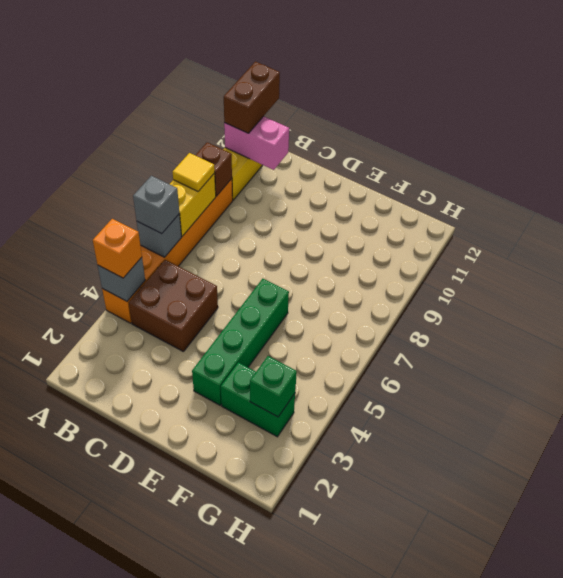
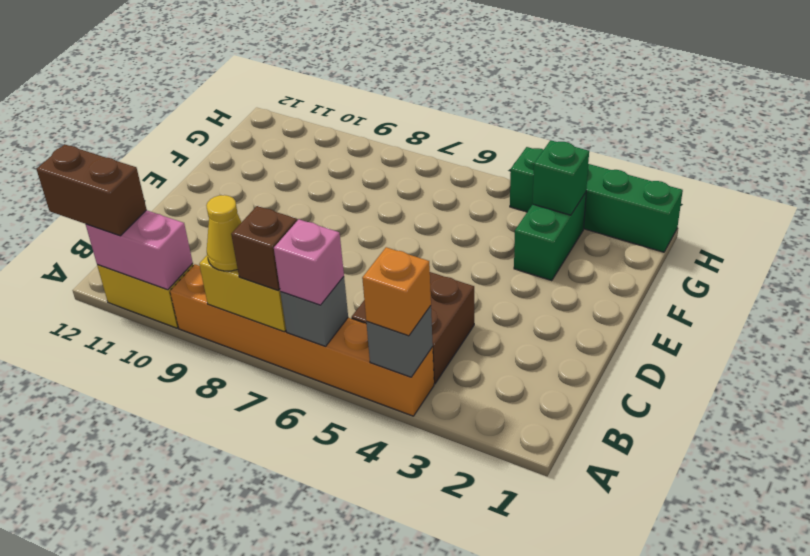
grey 1x1 brick [133,176,179,234] -> pink 1x1 brick [274,219,344,305]
yellow 1x1 tile [173,153,215,191] -> yellow 1x1 cone [206,195,242,271]
brown 1x1 brick [195,142,232,196] -> brown 1x1 brick moved to [231,206,297,290]
pink 1x2 brick [224,116,289,170] -> pink 1x2 brick turned to [86,210,193,290]
green 1x4 brick [192,279,289,405] -> green 1x4 brick moved to [510,147,683,252]

